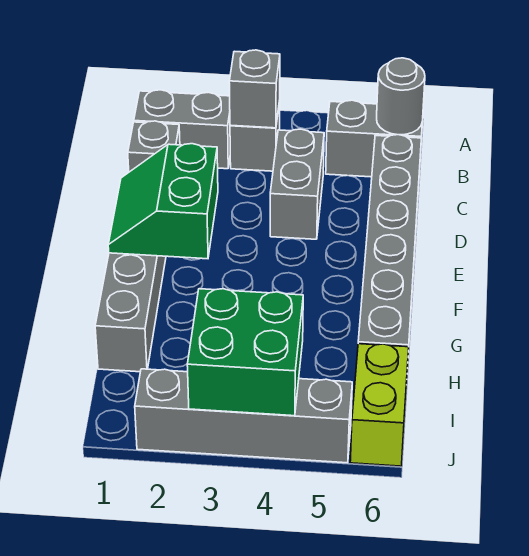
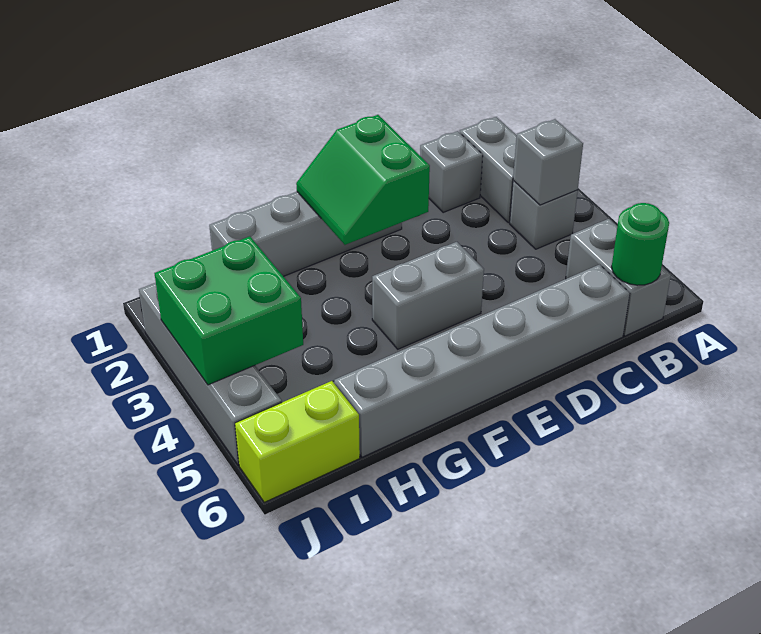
grey 1x1 round brick [377,58,425,135] -> green 1x1 round brick [612,203,669,285]
grey 1x2 brick [270,129,324,239] -> grey 1x2 brick moved to [372,242,484,349]
green 2x2 slope [108,144,218,259] -> green 2x2 slope turned to [296,115,430,245]

